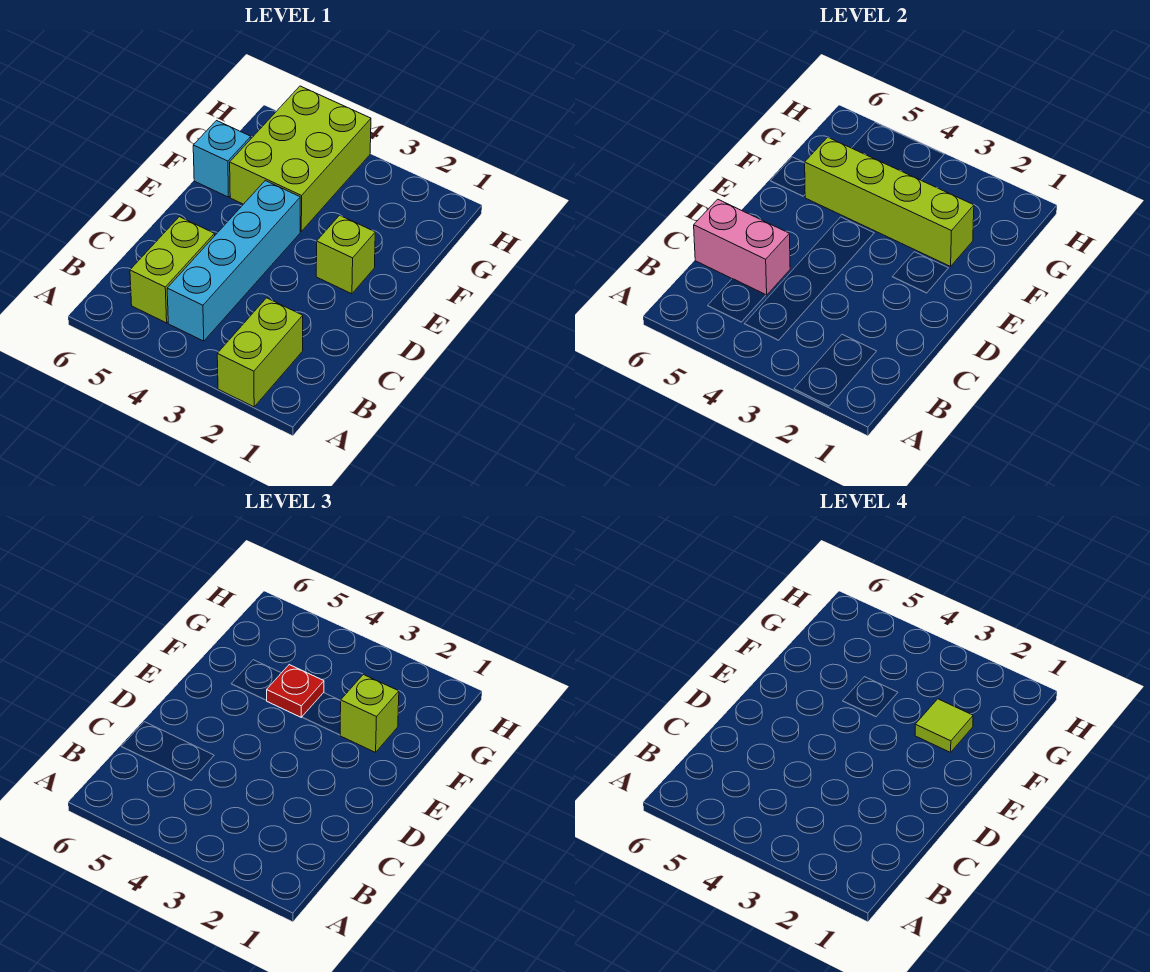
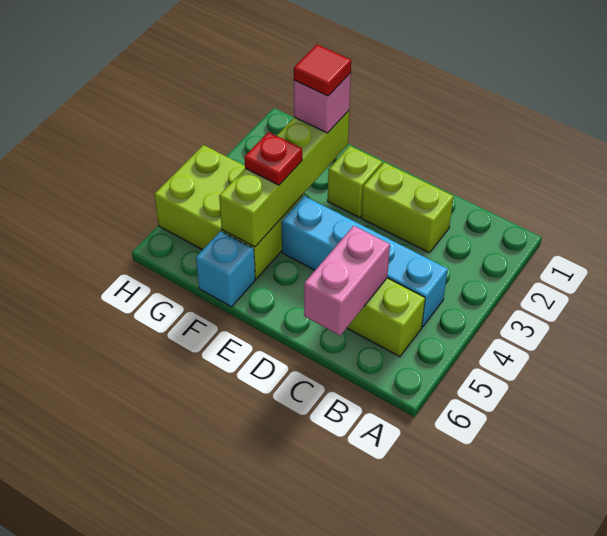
lime 1x2 brick [217,298,303,407] -> lime 1x2 brick moved to [361,163,454,253]
lime 1x1 brick [340,674,399,752] -> pink 1x1 brick [294,73,351,133]
lime 1x1 tile [915,699,973,752] -> red 1x1 tile [294,44,351,96]

